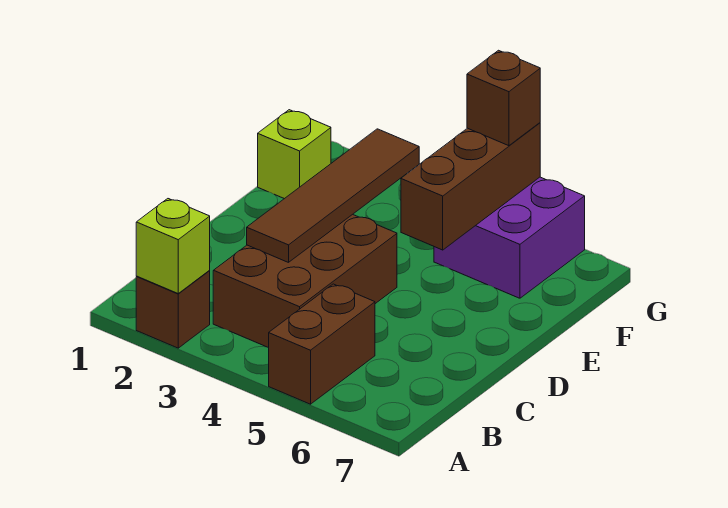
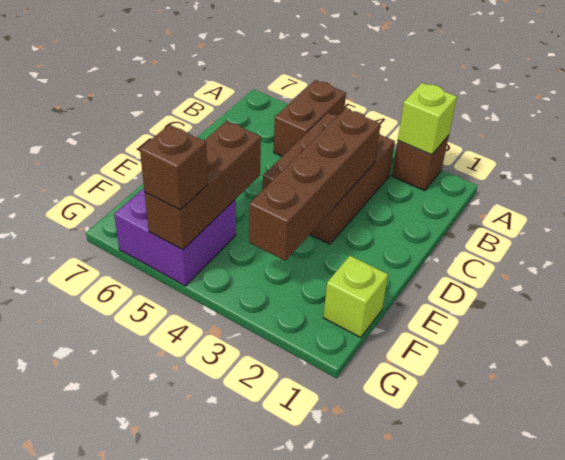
brown 1x4 tile [247,129,419,262] -> brown 1x4 brick [249,109,381,261]

